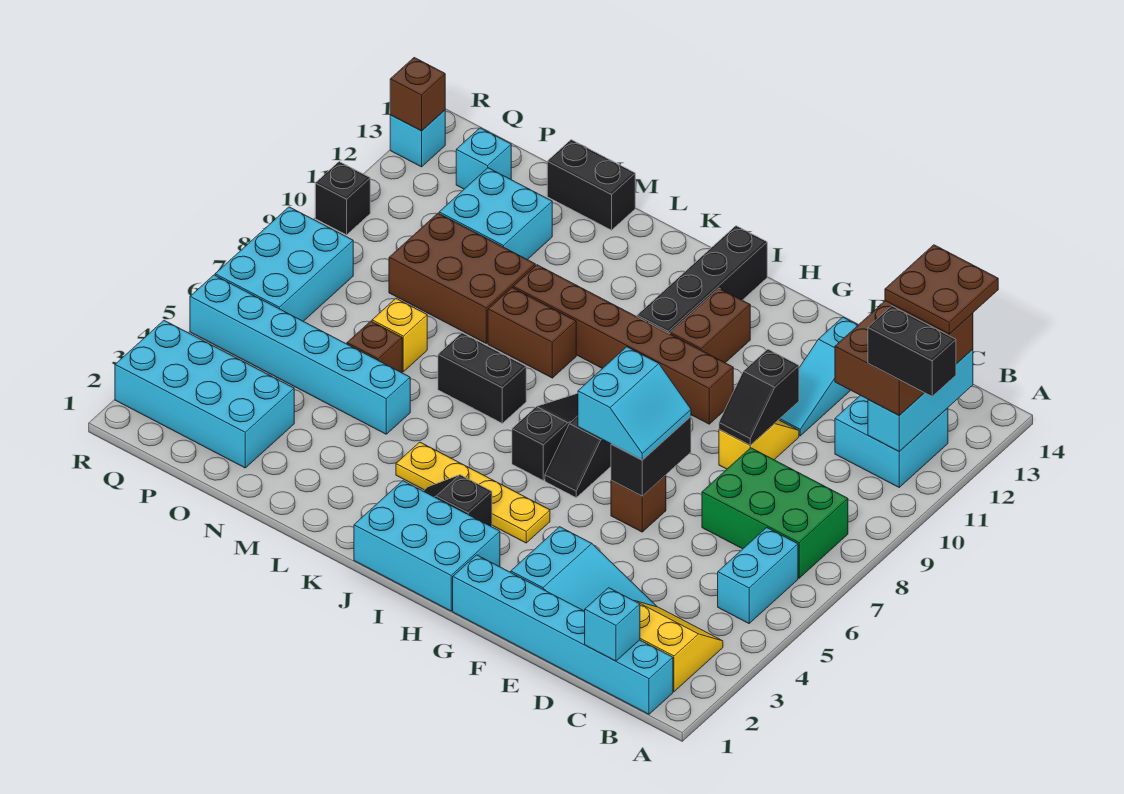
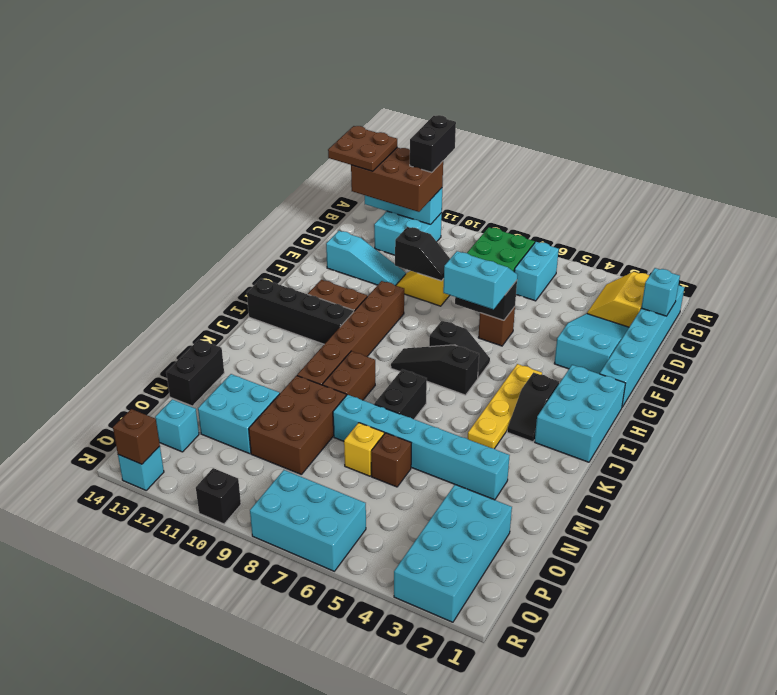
cyan 1x2 brick [718,528,798,623] -> cyan 1x2 brick turned to [514,242,559,301]
cyan 1x6 brick [190,275,410,434] -> cyan 1x6 brick turned to [333,395,510,500]

